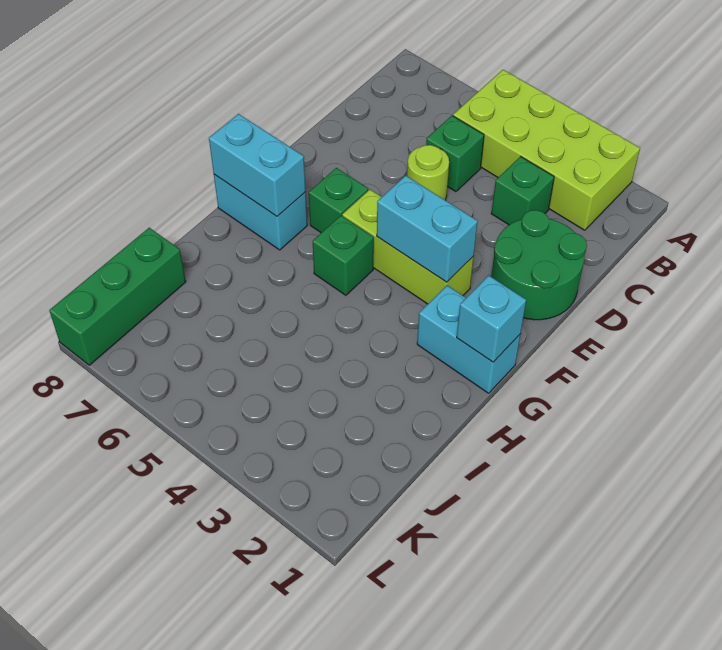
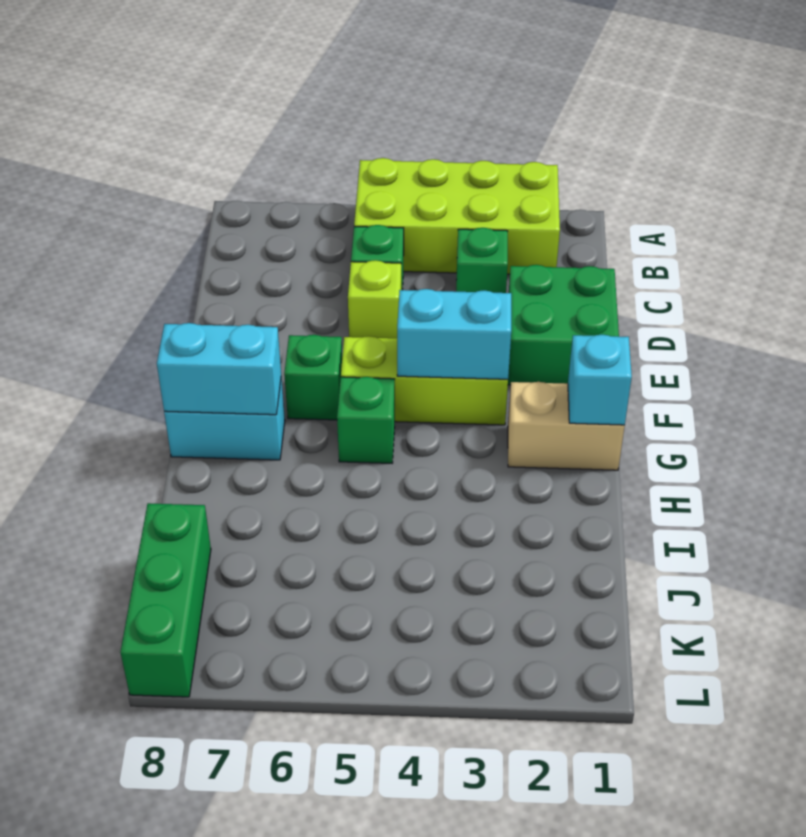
green 2x2 round brick [491,210,587,320] -> green 2x2 brick [508,265,619,385]
lime 1x1 round brick [407,145,449,200] -> lime 1x1 brick [348,260,401,338]
cyan 1x2 brick [417,285,521,393] -> tan 1x2 brick [508,382,625,470]

